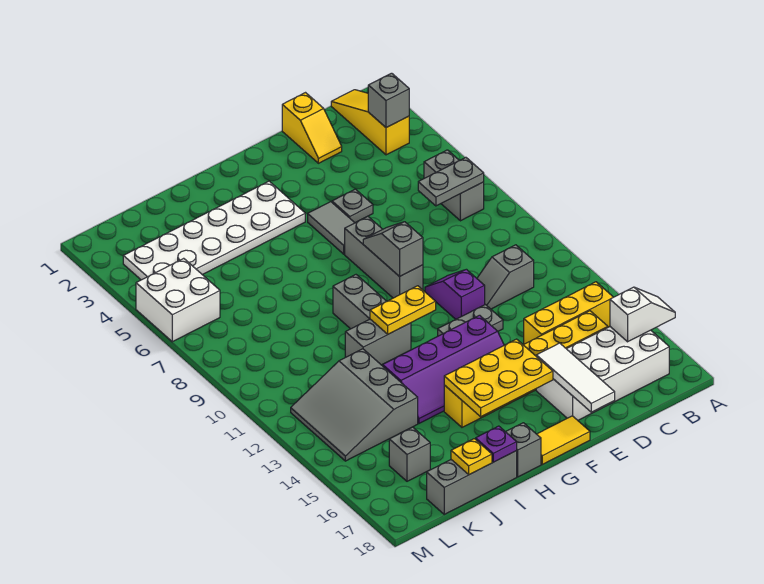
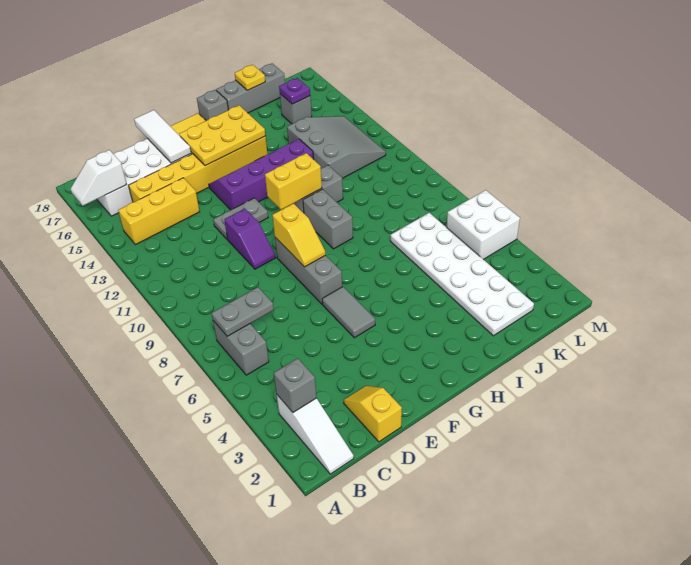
yellow 1x3 slope [331,90,409,155] -> white 1x3 slope [277,395,354,474]
grey 1x2 slope [477,245,534,309] -> none
grey 1x1 plate [332,189,373,223] -> none
grey 1x2 slope [363,222,423,277] -> yellow 1x2 slope [272,203,325,267]
white 2x6 plate [123,181,305,280] -> white 2x6 plate turned to [390,213,534,336]
yellow 1x2 plate [370,286,436,334] -> yellow 1x2 brick [265,153,322,210]
purple 1x1 plate [476,426,517,462] -> purple 1x1 plate moved to [279,78,310,104]

